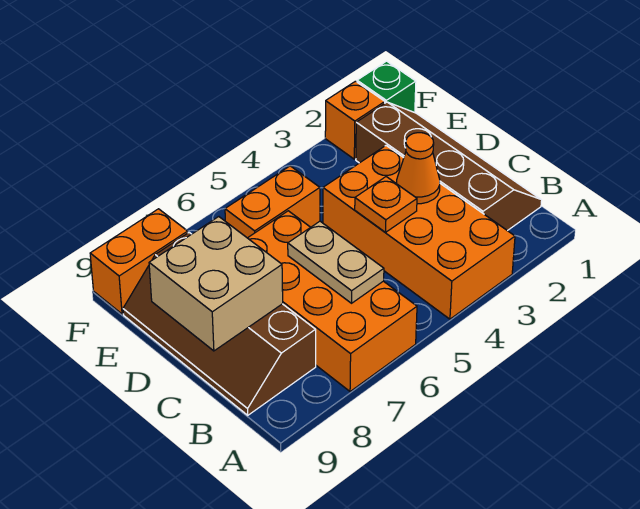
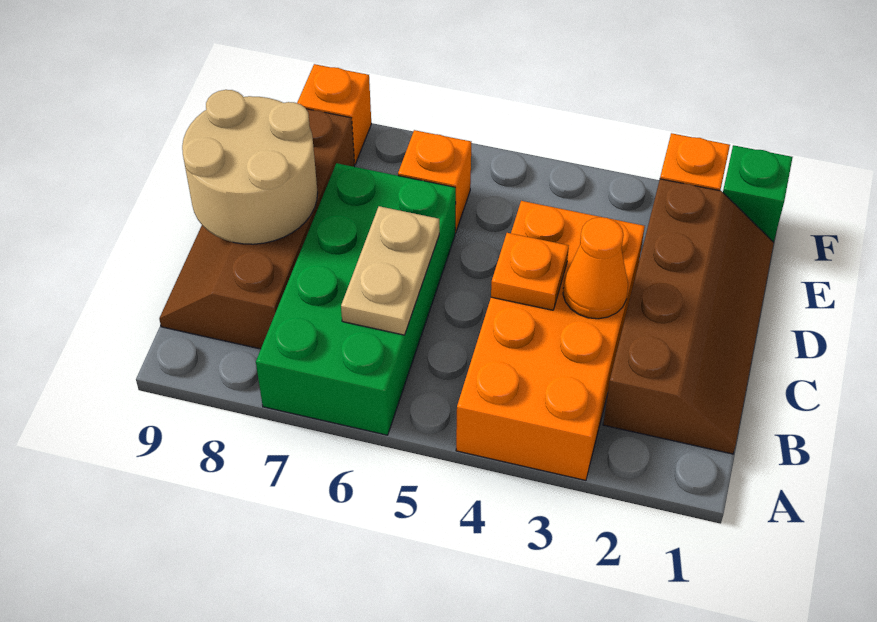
orange 2x4 brick [248,211,417,392] -> green 2x4 brick [256,163,456,435]
tan 2x2 brick [149,217,283,351] -> tan 2x2 round brick [182,90,318,244]
orange 1x2 brick [225,166,320,238] -> orange 1x1 brick [398,130,471,233]
orange 1x2 brick [90,209,188,314] -> orange 1x1 brick [297,64,371,164]

